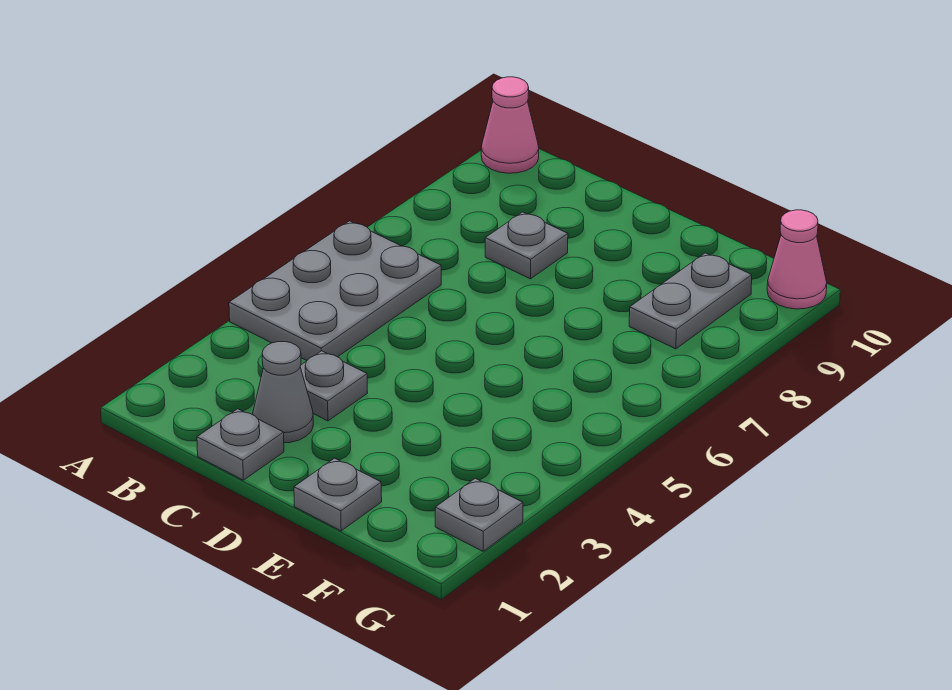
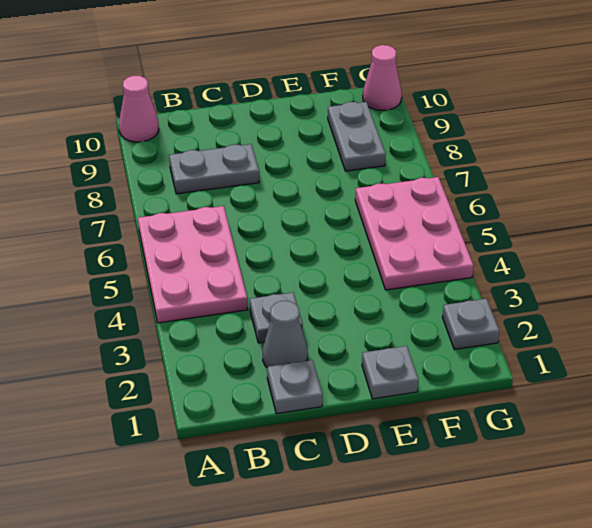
grey 2x3 plate [229,221,441,360] -> pink 2x3 plate [138,206,248,323]
grey 1x1 plate [485,212,568,279] -> grey 1x2 plate [169,144,259,194]
none -> pink 2x3 plate [355,177,473,290]

